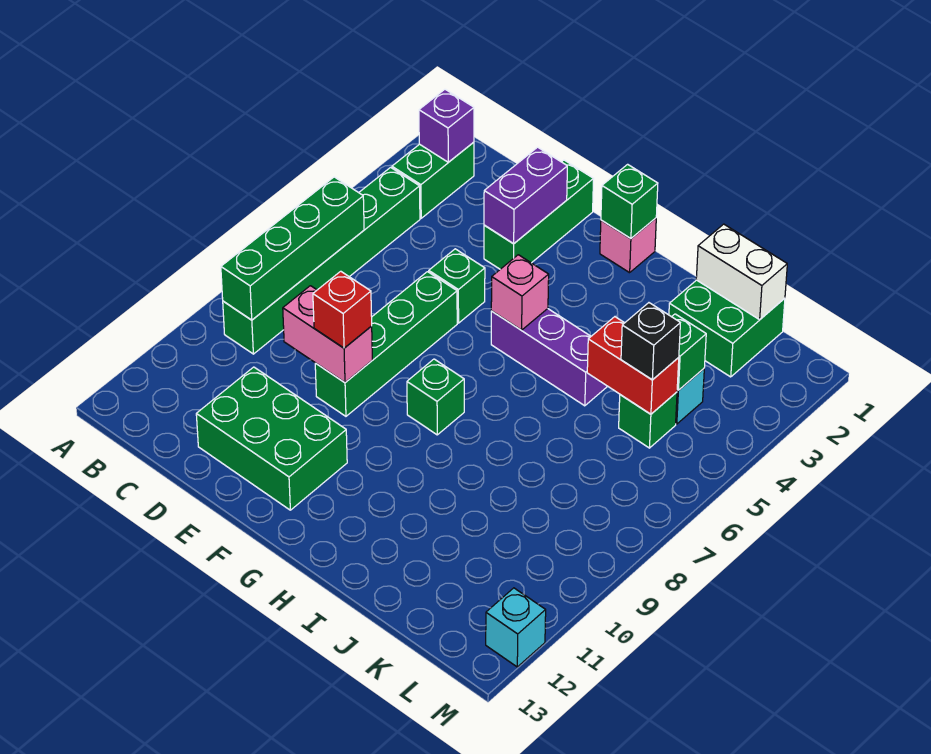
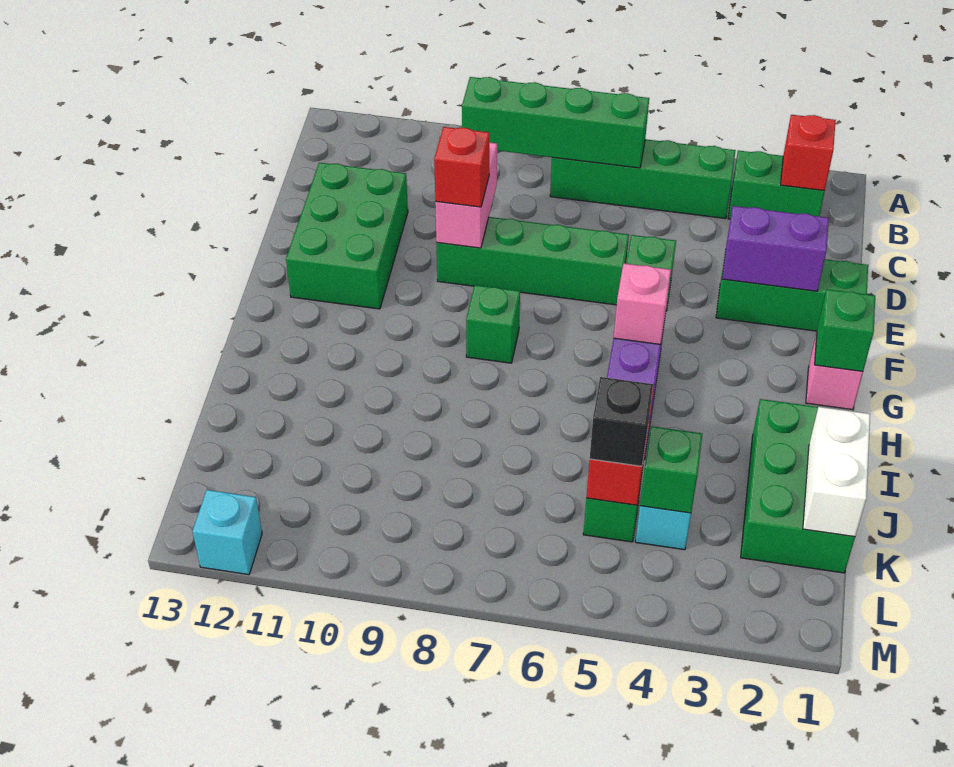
purple 1x1 brick [419,89,474,162] -> red 1x1 brick [781,115,836,191]
green 1x6 brick [223,167,420,354] -> green 1x4 brick [550,139,736,219]
green 2x2 brick [669,280,785,377] -> green 2x3 brick [741,399,855,573]

